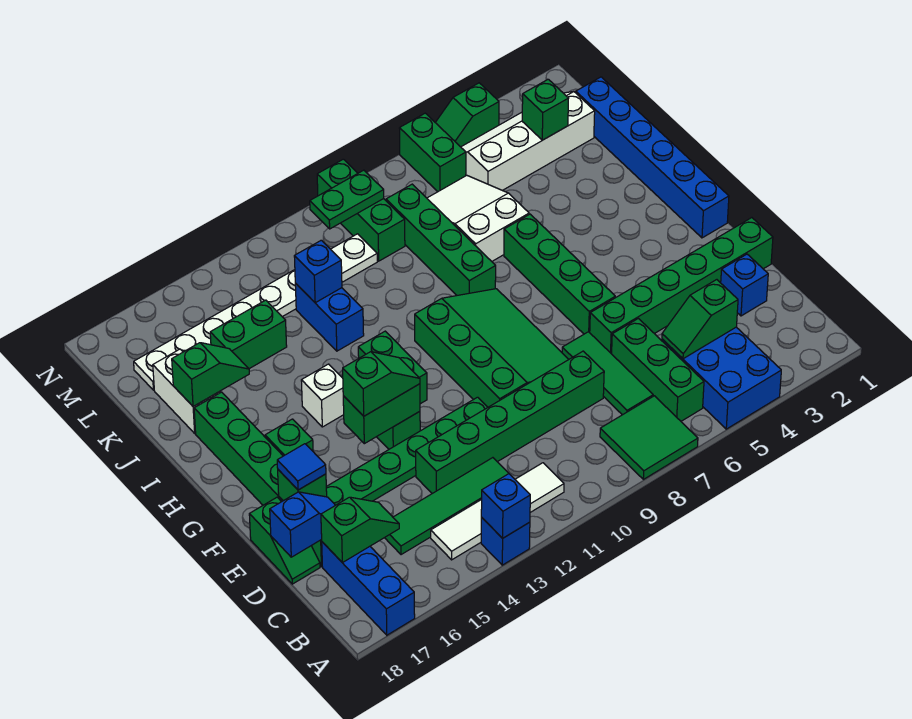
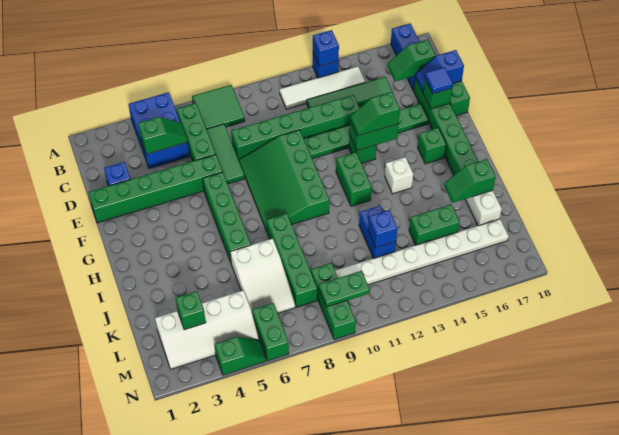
blue 1x6 brick [576,77,729,238] -> none

